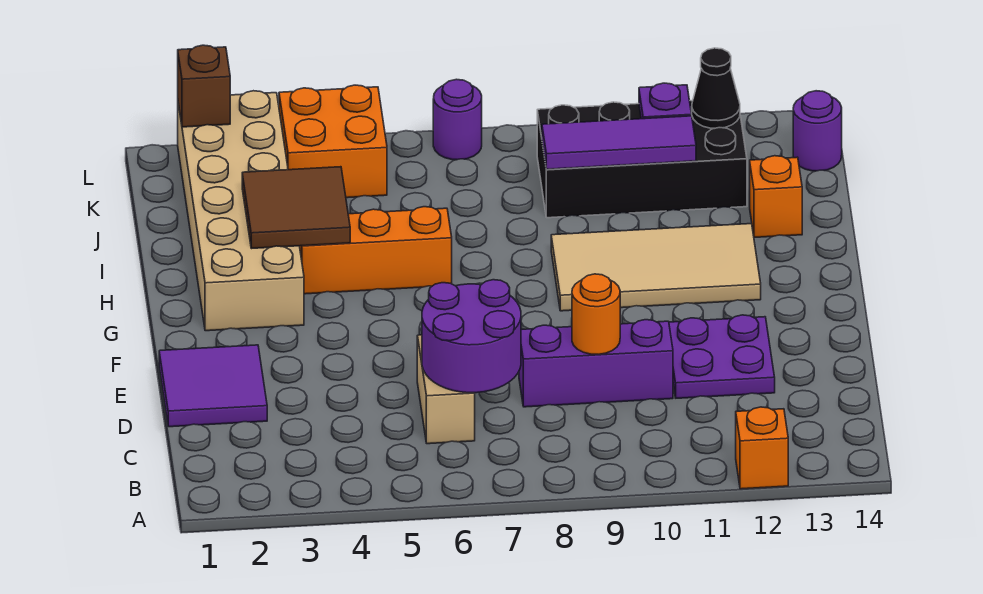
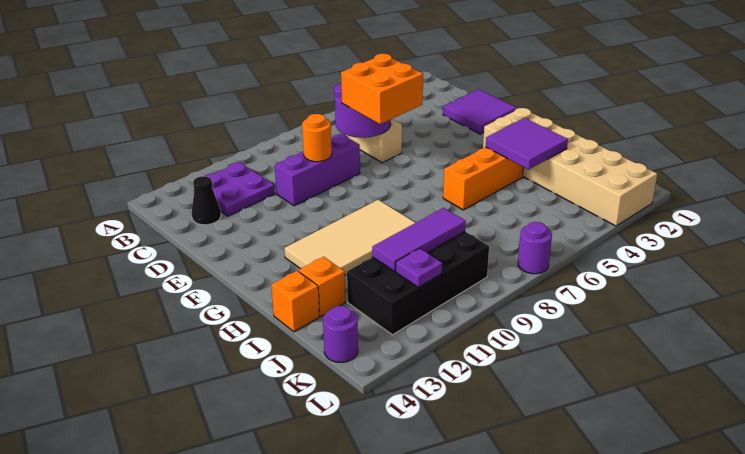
orange 1x1 brick [736,407,788,489] -> orange 1x1 brick moved to [271,271,320,332]
purple 2x2 plate [669,315,775,398] -> purple 2x2 plate moved to [206,162,275,216]
brown 2x2 tile [242,167,350,248] -> purple 2x2 tile [486,118,568,169]
orange 2x2 brick [279,85,387,198] -> orange 2x2 brick moved to [341,54,423,124]
black 1x1 cone [692,48,740,128] -> black 1x1 cone moved to [191,176,221,225]
brown 1x1 brick [178,45,230,127] -> none

